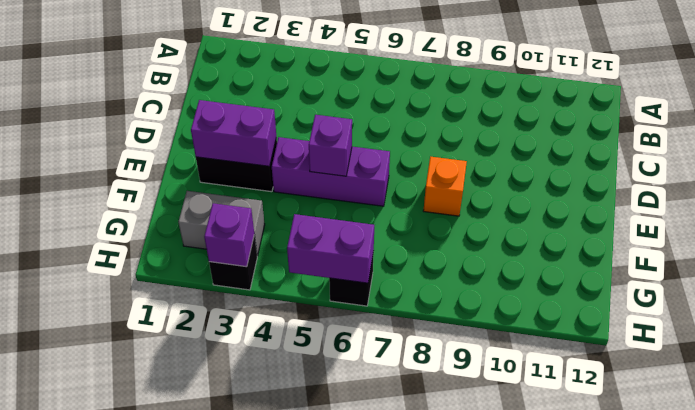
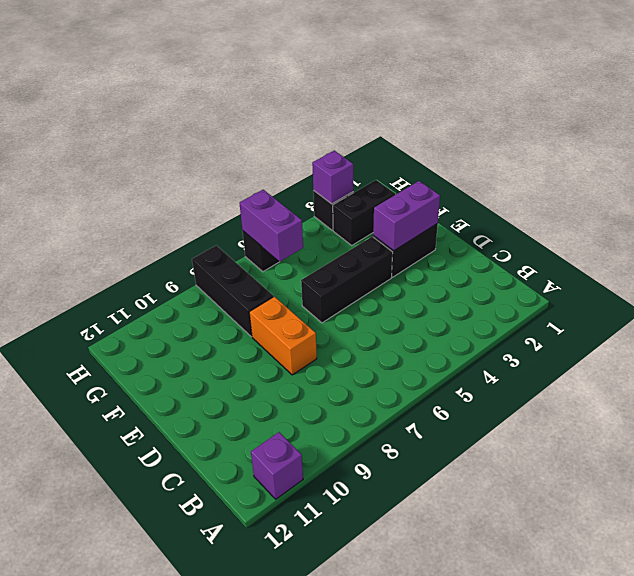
purple 1x3 brick [272,137,390,206] -> black 1x3 brick [301,237,393,323]
purple 1x1 brick [309,115,352,176] -> purple 1x1 brick moved to [251,432,303,499]
orange 1x1 brick [423,157,467,216] -> orange 1x2 brick [249,296,317,375]
none -> black 1x3 brick [192,245,273,337]
grey 1x2 brick [178,191,265,256] -> black 1x2 brick [333,180,395,245]
purple 1x2 brick [287,214,374,283] -> purple 1x2 brick turned to [239,190,303,261]

